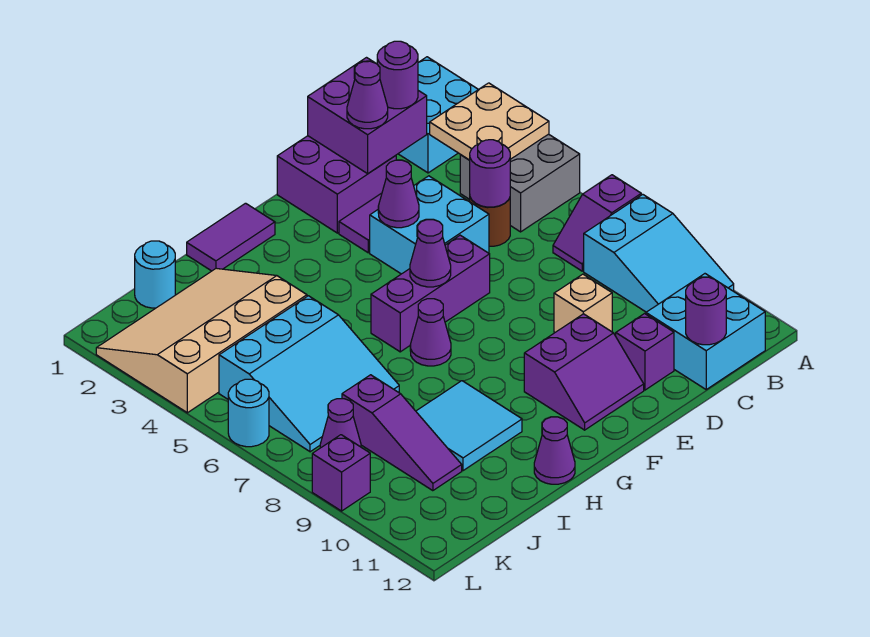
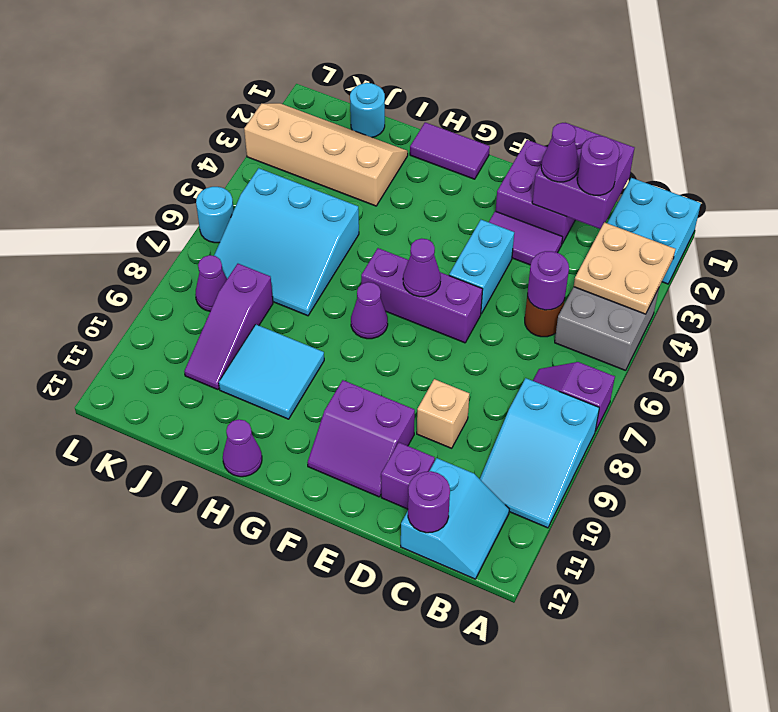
cyan 2x2 brick [646,274,765,389] -> cyan 2x2 slope [401,458,509,579]
cyan 2x2 brick [370,176,489,274] -> cyan 1x2 brick [449,220,514,314]
purple 1x1 cone [378,160,419,228] -> none
tan 3x4 slope [96,268,307,413] -> tan 2x4 slope [244,103,408,206]
purple 1x1 brick [312,435,370,511] -> none

